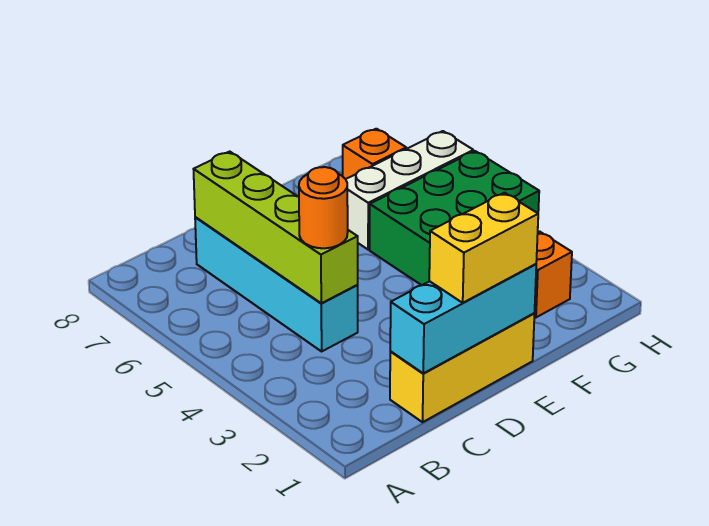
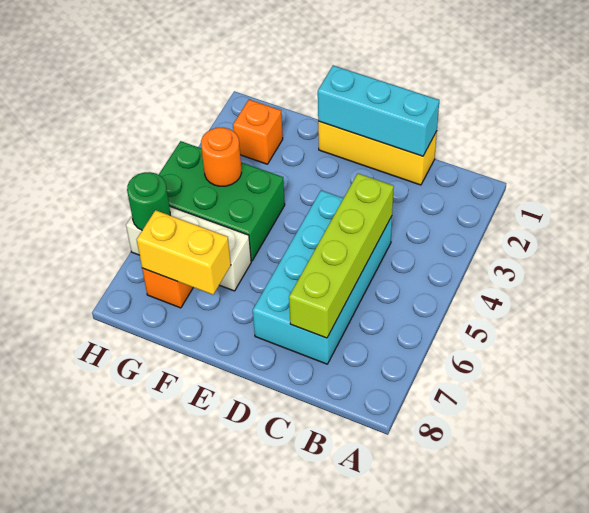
cyan 1x4 brick [195,217,358,351] -> cyan 2x4 brick [253,190,392,364]
orange 1x1 round brick [299,167,348,248] -> orange 1x1 round brick moved to [201,127,241,186]
yellow 1x2 brick [429,193,538,303] -> yellow 1x2 brick moved to [137,210,231,295]
none -> green 1x1 round brick [127,172,170,230]

